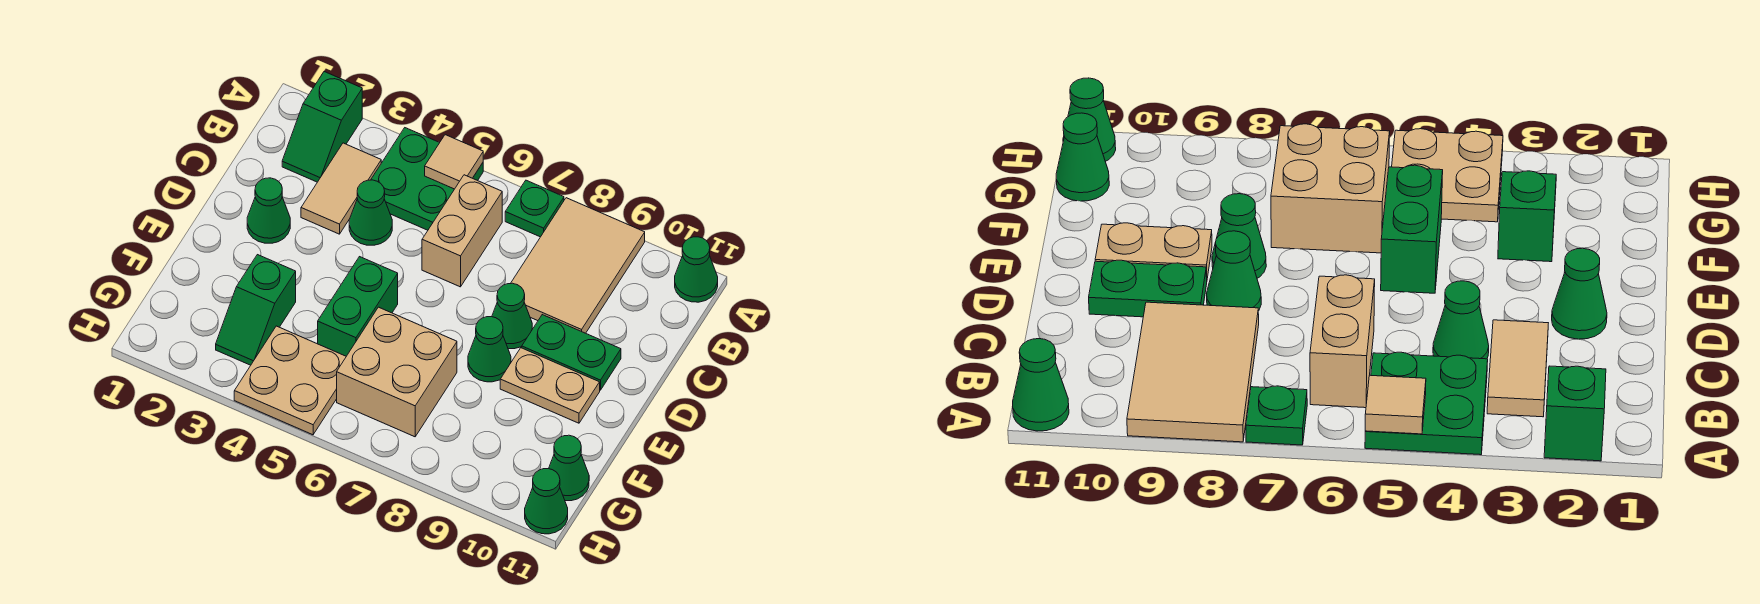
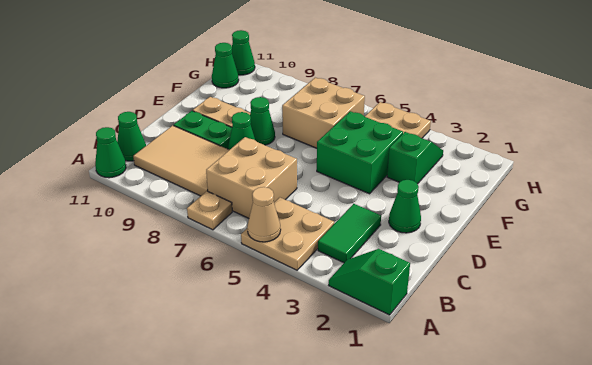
green 1x2 slope [282,72,362,182] -> green 1x2 slope turned to [329,249,410,315]
green 2x2 plate [371,128,483,230] -> tan 2x2 plate [241,197,334,270]
tan 1x1 tile [425,135,483,189] -> tan 1x1 cone [247,187,281,242]
green 1x1 plate [505,180,564,237] -> tan 1x1 plate [187,191,232,230]
tan 2x3 tile [510,198,645,333] -> tan 2x3 tile turned to [133,125,229,196]
tan 1x2 tile [301,143,381,234] -> green 1x2 tile [318,204,381,263]
tan 1x2 brick [422,175,502,287] -> tan 2x2 brick [206,137,297,218]
green 1x1 cone [349,180,392,245] -> green 1x1 cone moved to [117,112,146,161]
green 1x2 brick [318,257,398,356] -> green 2x2 brick [317,111,403,194]

